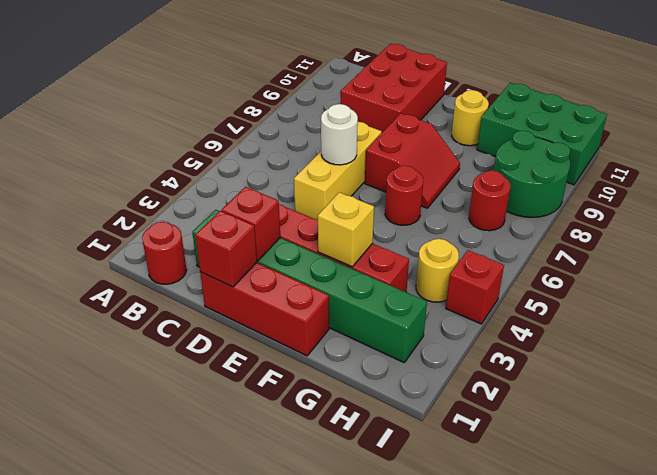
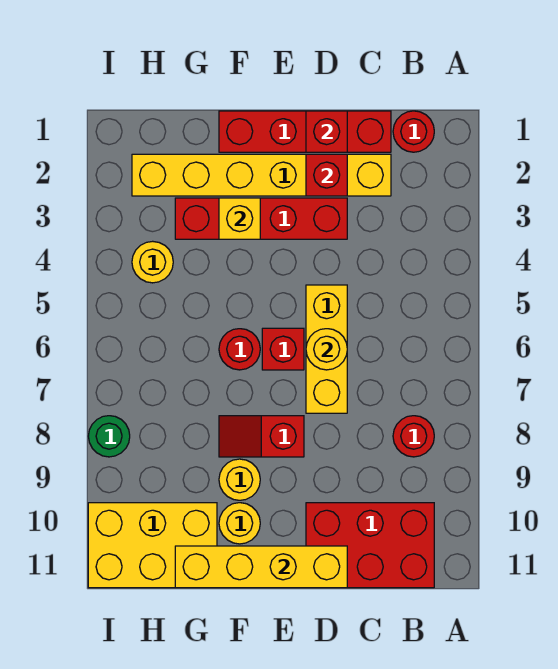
green 1x6 brick [192,210,427,362] -> yellow 1x6 brick [132,154,391,196]
red 2x3 brick [341,44,447,132] -> red 2x3 brick turned to [306,503,434,588]
red 1x3 brick [200,263,329,356] -> red 1x4 brick [219,111,391,152]
white 1x1 round brick [321,104,358,165] -> yellow 1x1 round brick [306,329,347,370]
none -> yellow 1x4 brick [175,546,347,588]
red 2x2 slope [365,113,460,208] -> red 1x2 slope [219,416,304,457]
none -> yellow 1x1 round brick [219,459,260,500]
green 2x3 brick [477,83,607,185] -> yellow 2x3 brick [88,503,217,588]
red 1x1 round brick [469,171,510,231] -> red 1x1 round brick moved to [393,416,434,457]
green 2x2 round brick [494,131,570,217] -> green 1x1 round brick [88,416,130,457]
red 1x1 brick [446,250,504,324] -> red 1x1 brick moved to [262,328,304,370]

